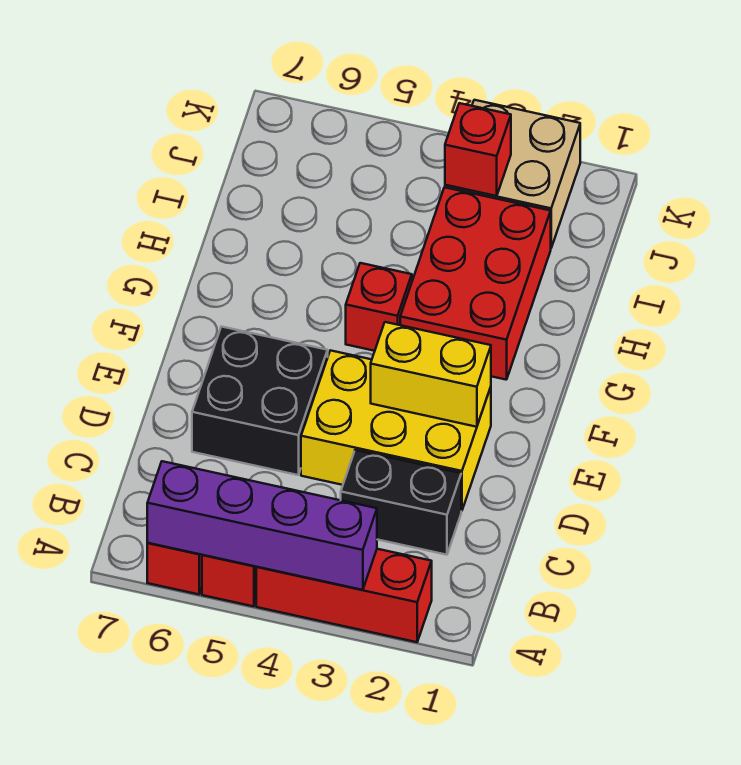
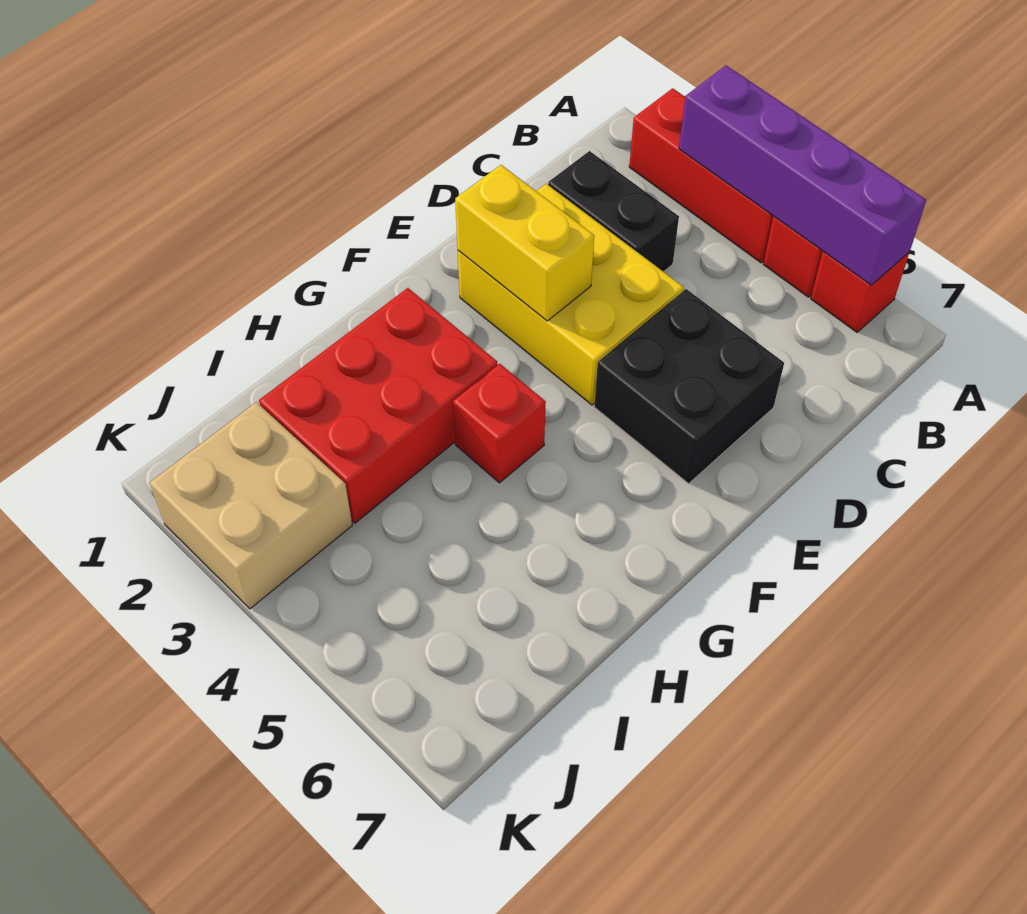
red 1x1 brick [445,103,511,196] -> none

